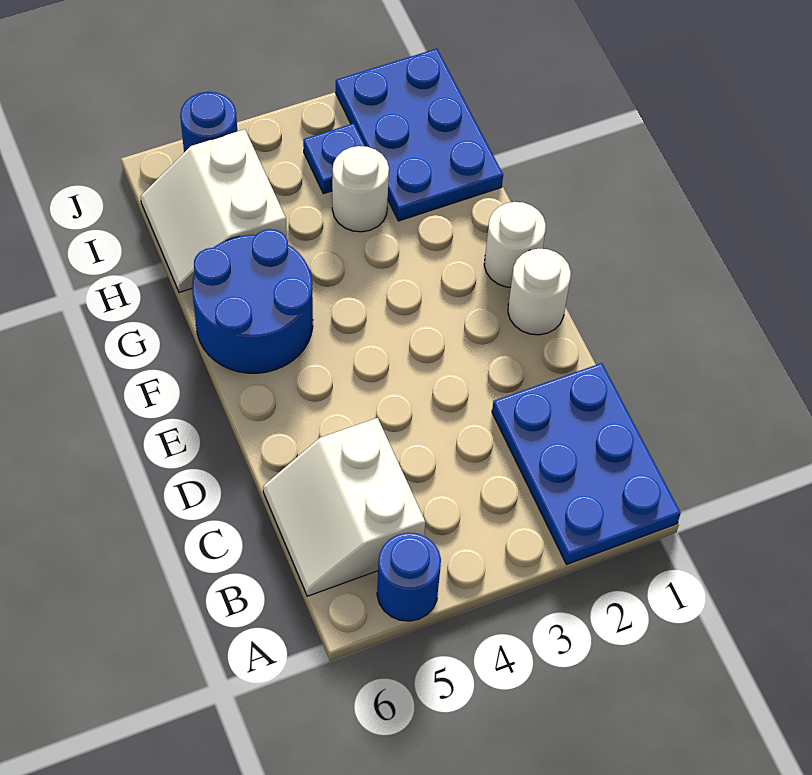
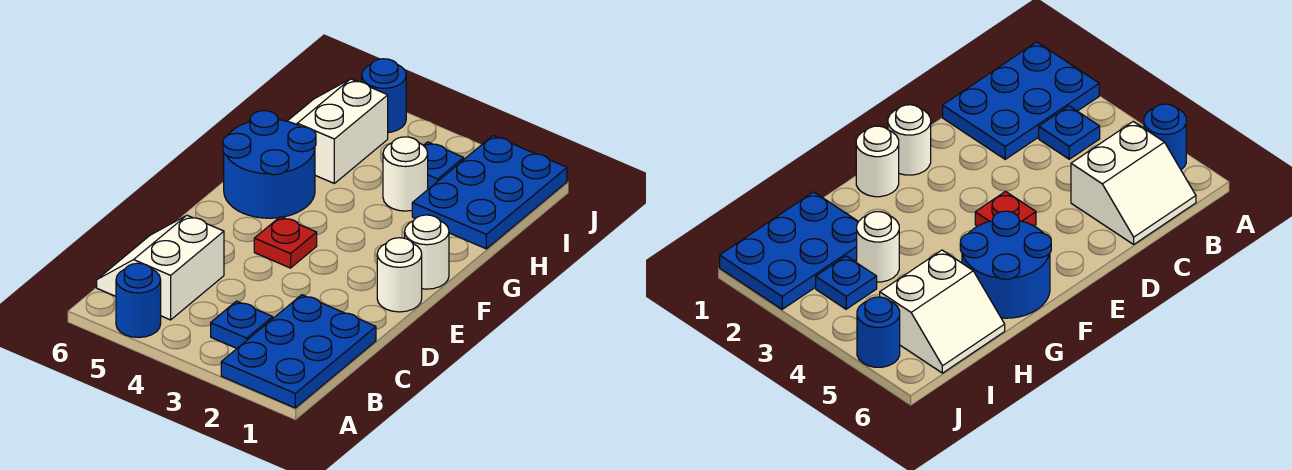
none -> blue 1x1 plate [211,301,273,348]
none -> red 1x1 plate [254,217,317,268]

